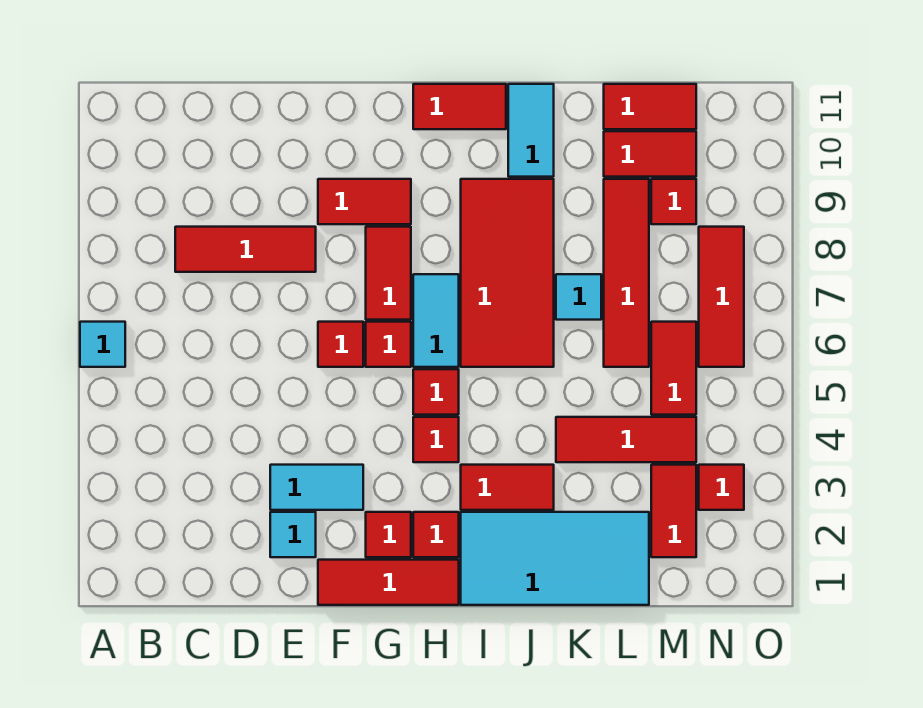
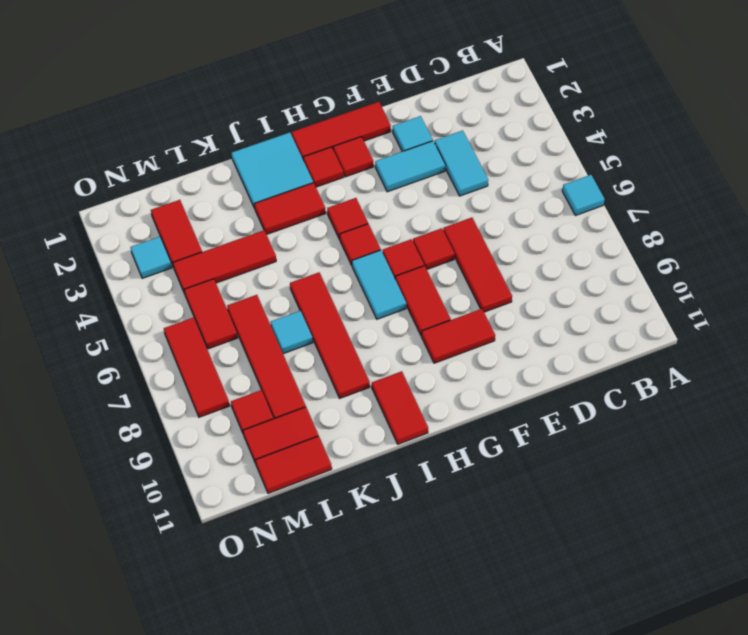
red 1x3 tile [175,227,316,272] -> red 1x3 tile turned to [443,218,512,312]
red 1x2 tile [413,84,506,129] -> red 1x2 tile turned to [372,371,428,444]
cyan 2x4 tile [461,512,649,605] -> cyan 2x2 tile [232,132,313,208]
red 2x4 tile [461,179,554,367] -> red 1x4 tile [290,273,370,398]
cyan 1x2 tile [508,84,554,177] -> cyan 1x2 tile moved to [435,131,488,196]
red 1x1 tile [699,465,744,510] -> cyan 1x1 tile [130,237,172,278]

